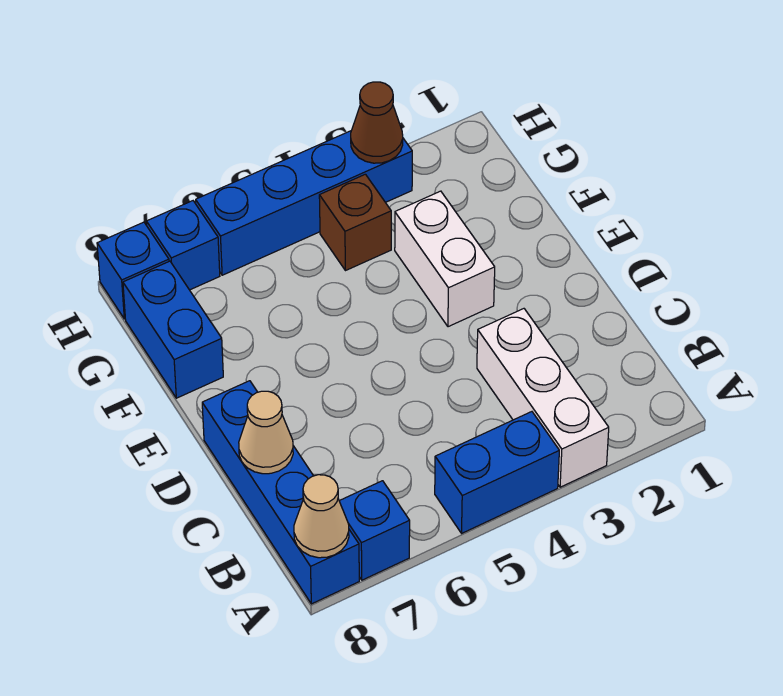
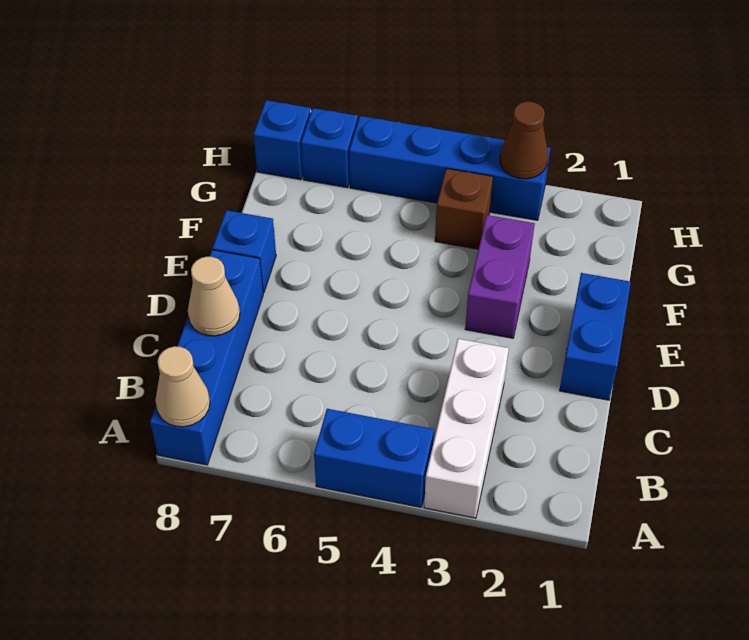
blue 1x1 brick [339,481,410,580] -> blue 1x1 brick moved to [213,210,276,293]
white 1x2 brick [395,191,495,327] -> purple 1x2 brick [465,215,535,338]
blue 1x2 brick [123,261,223,398] -> blue 1x2 brick moved to [559,273,631,400]

